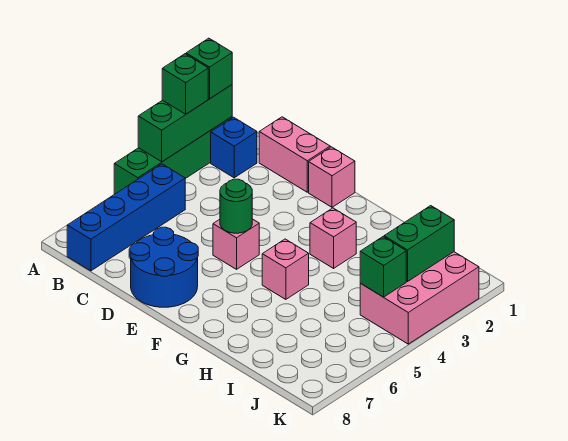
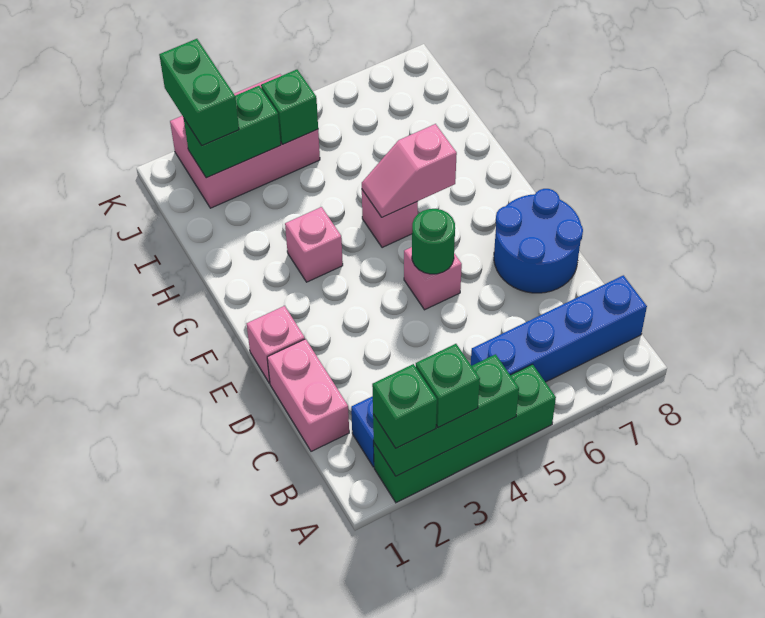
none -> pink 1x2 slope [362,124,457,217]
none -> green 1x2 brick [159,39,239,146]

